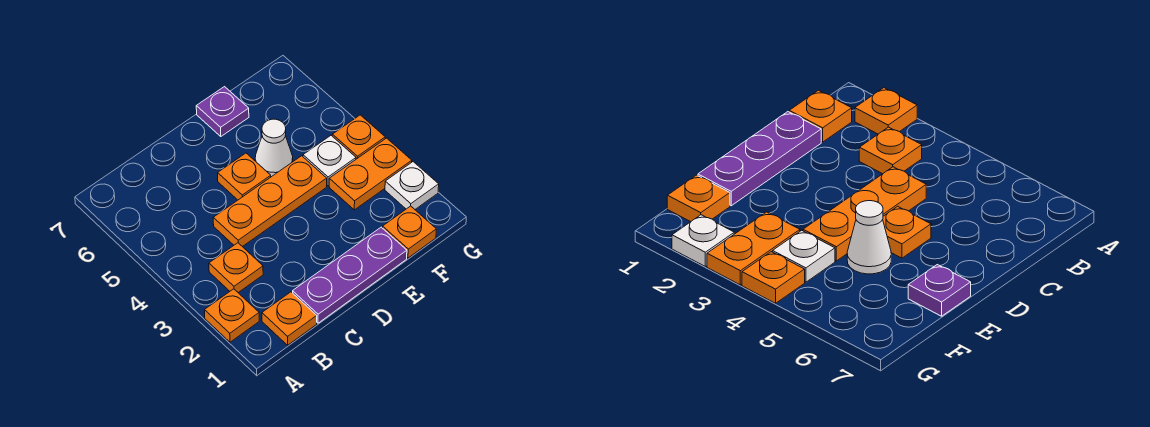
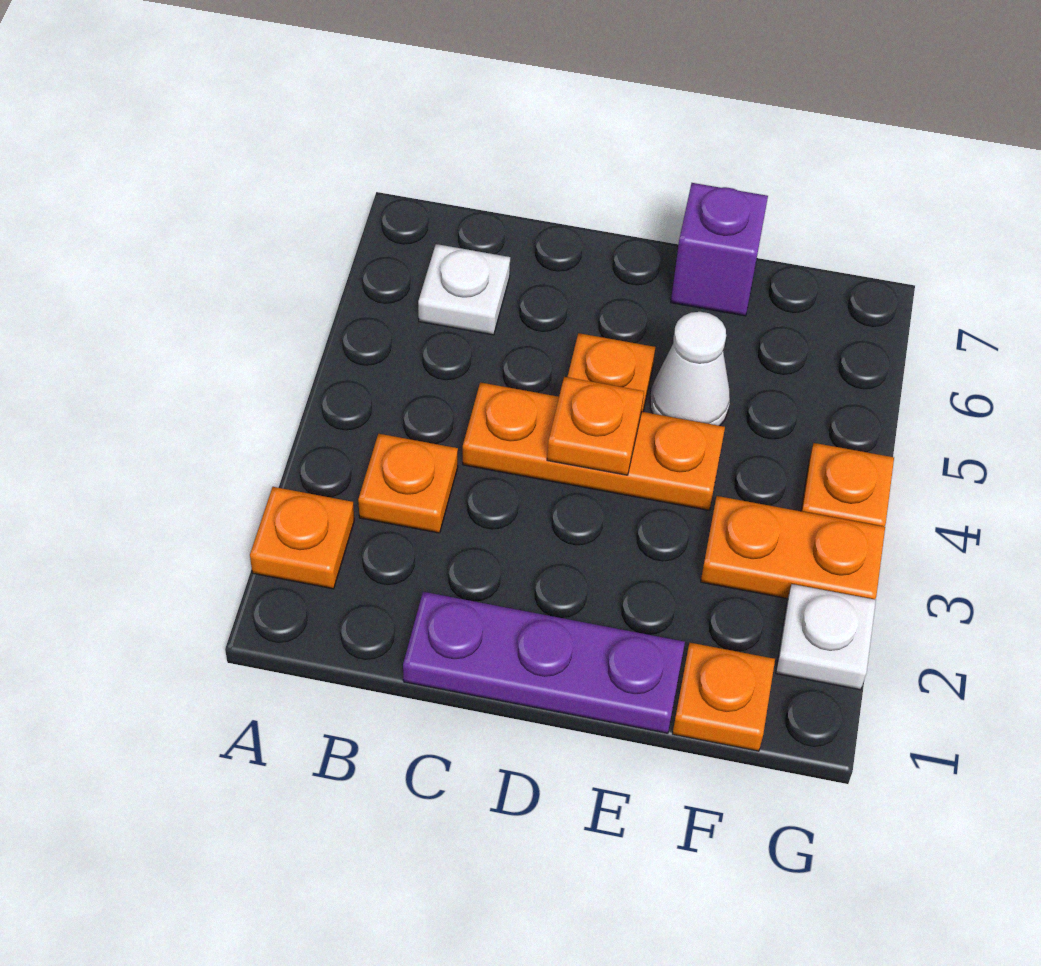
orange 1x1 plate [262,292,317,345] -> orange 1x1 plate moved to [547,377,644,475]
purple 1x1 plate [196,87,249,136] -> purple 1x1 brick [671,183,768,316]
white 1x1 plate [303,136,356,186] -> white 1x1 plate moved to [418,244,510,335]

